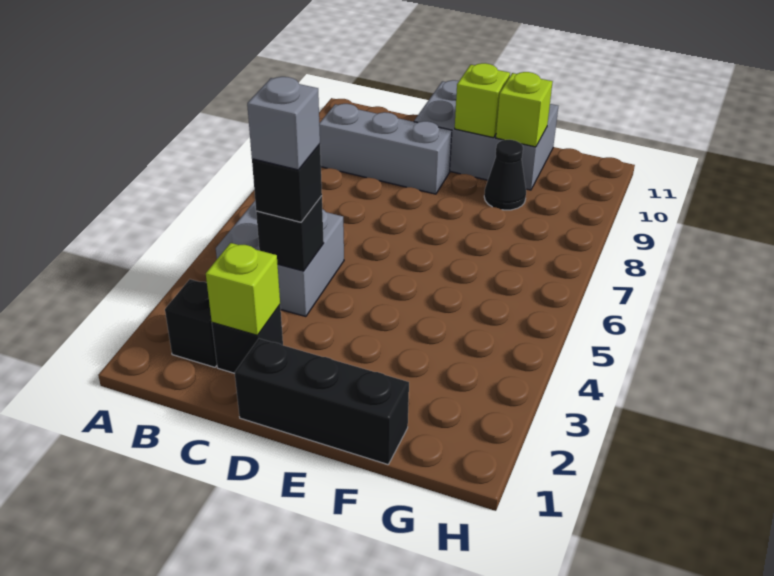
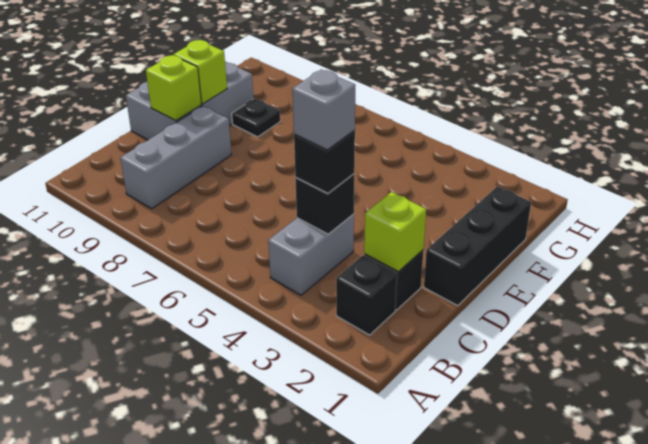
grey 2x2 brick [216,201,344,317] -> grey 1x2 brick [268,214,354,295]
black 1x1 cone [484,140,526,210] -> black 1x1 plate [232,99,280,137]
lime 1x1 brick [496,72,553,147] -> lime 1x1 brick moved to [146,55,201,121]

